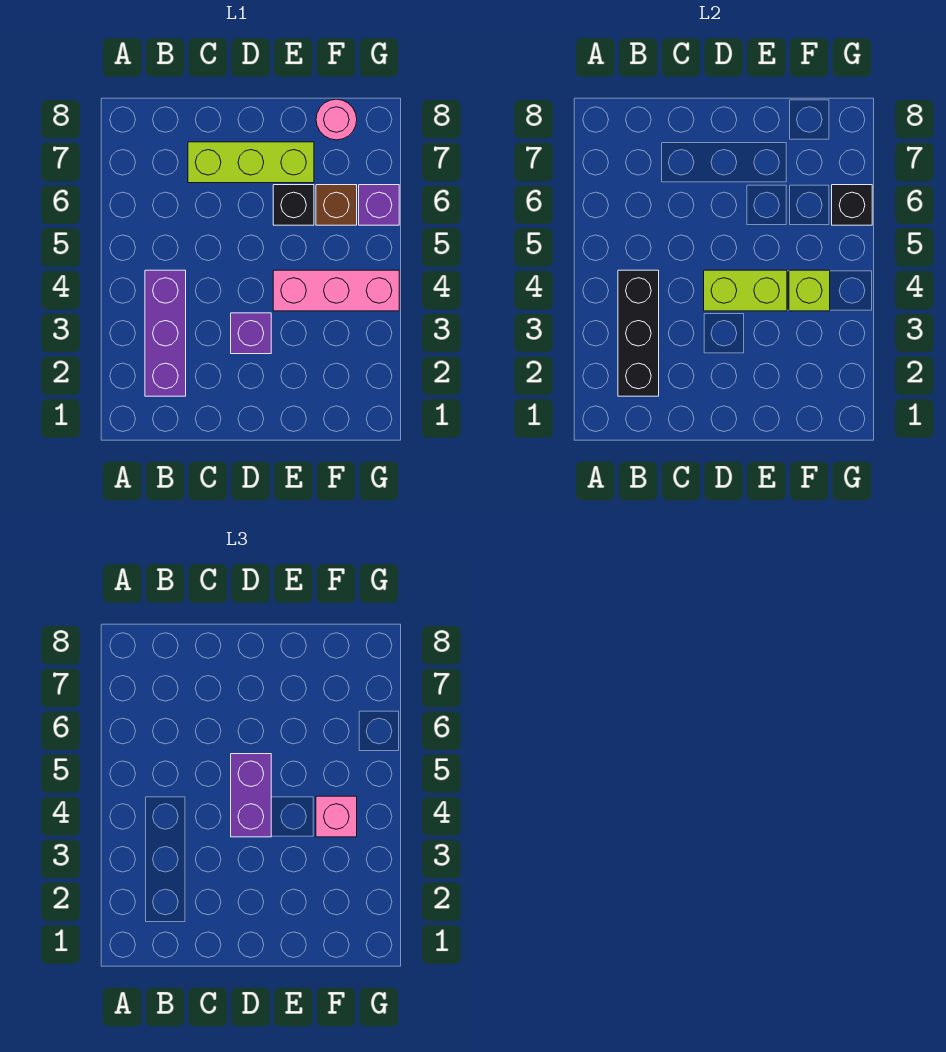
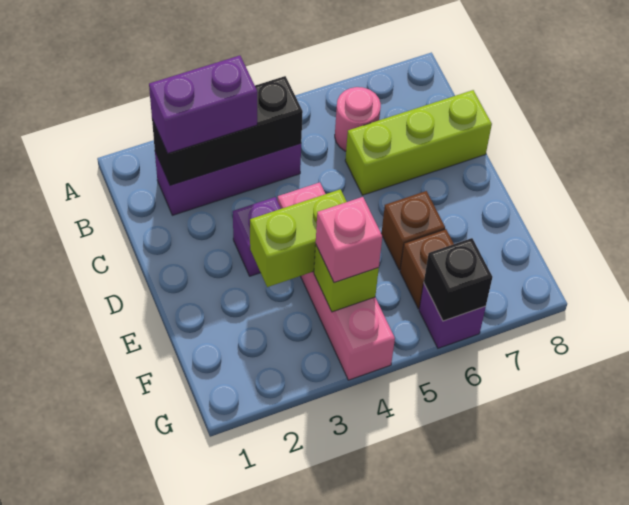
lime 1x3 brick [188,142,314,183] -> lime 1x3 brick turned to [345,90,492,195]
lime 1x2 brick [704,270,787,311] -> lime 1x2 brick turned to [250,189,347,287]
purple 1x2 brick [231,754,271,837] -> purple 1x2 brick moved to [149,56,257,153]
pink 1x3 brick [273,270,399,311] -> pink 1x4 brick [278,182,395,380]
black 1x1 brick [273,185,314,225] -> brown 1x1 brick [381,191,445,270]
pink 1x1 round brick [316,99,357,140] -> pink 1x1 round brick moved to [335,87,381,151]

